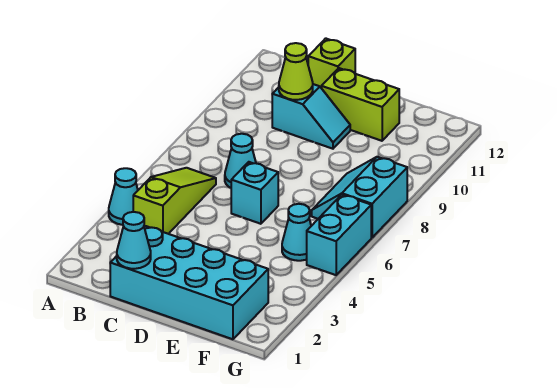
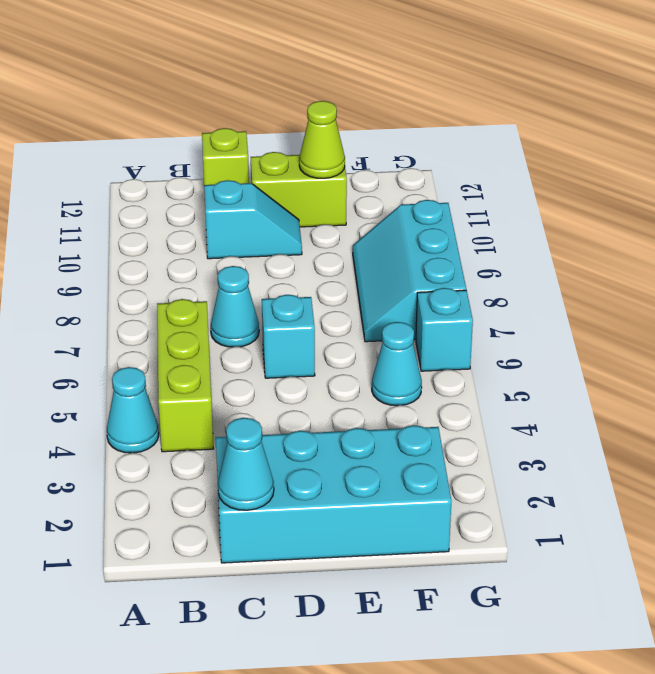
lime 1x3 slope [133,168,216,234] -> lime 1x3 brick [157,299,213,452]
lime 1x1 cone [279,43,313,100] -> lime 1x1 cone moved to [299,101,345,178]
cyan 2x2 slope [312,157,407,238] -> cyan 2x3 slope [353,200,466,342]
cyan 1x2 brick [307,195,371,275] -> cyan 1x1 brick [416,288,473,371]

